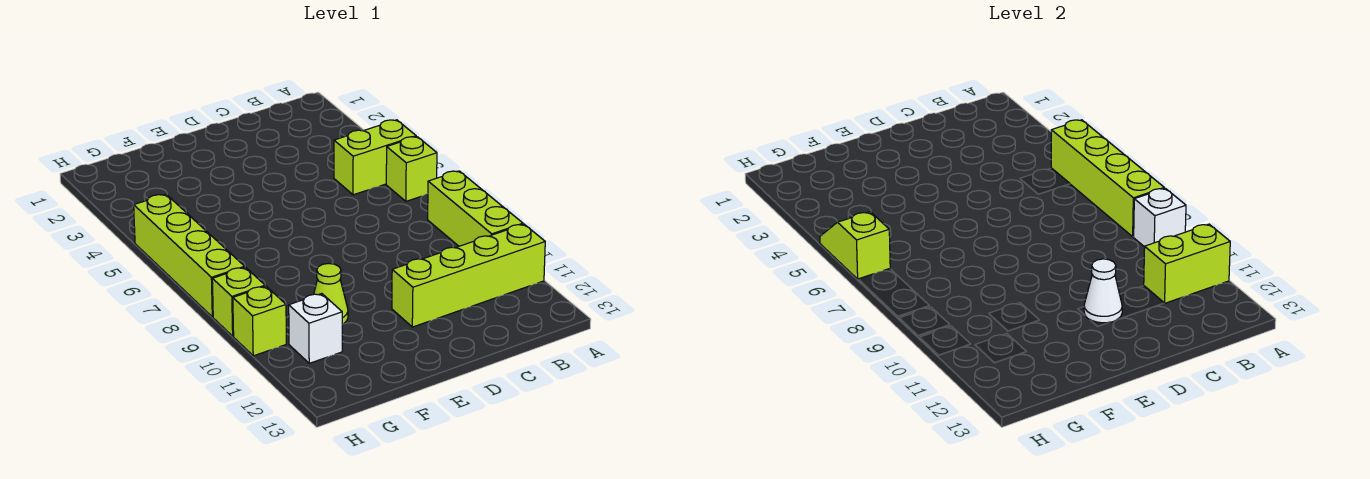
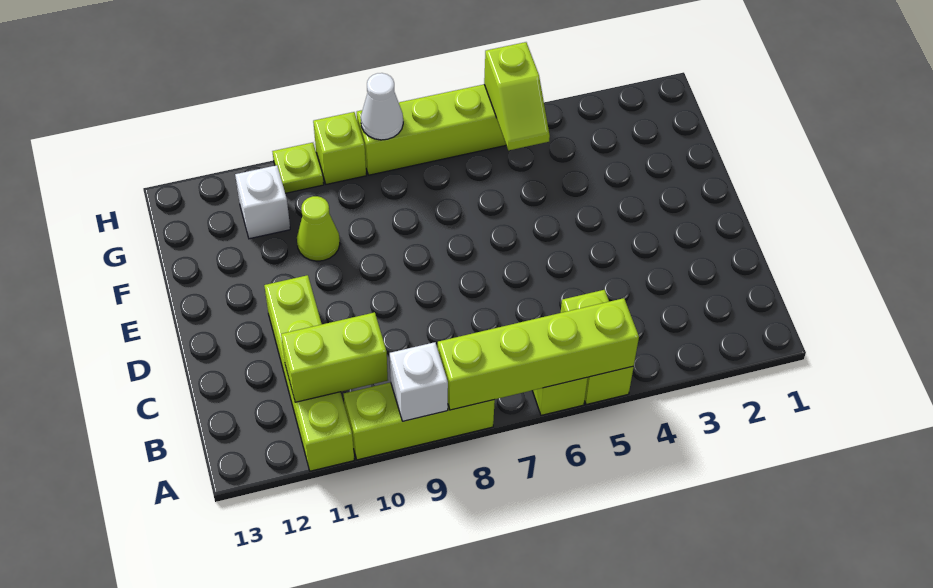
lime 1x2 brick [1144,224,1230,303] -> lime 1x2 brick turned to [281,312,388,402]
white 1x1 cone [1084,259,1122,323] -> white 1x1 cone moved to [361,73,403,140]
lime 1x2 slope [820,212,890,279] -> lime 1x2 slope turned to [484,42,550,150]
lime 1x1 brick [233,286,286,356] -> lime 1x1 plate [272,143,324,193]

